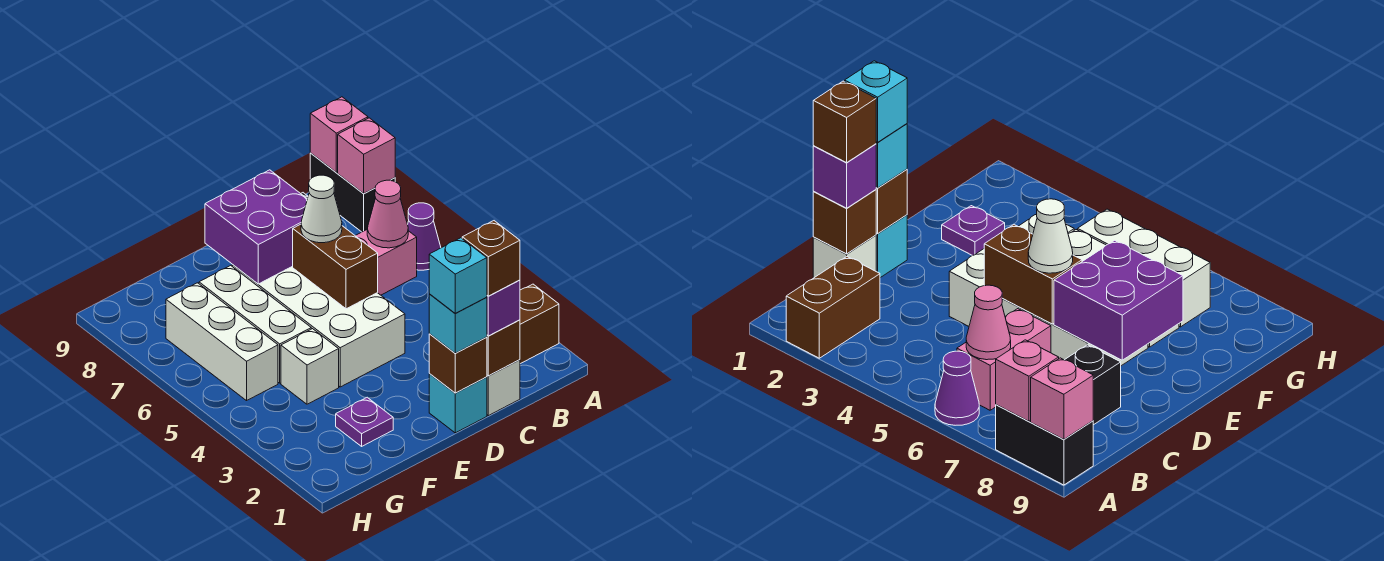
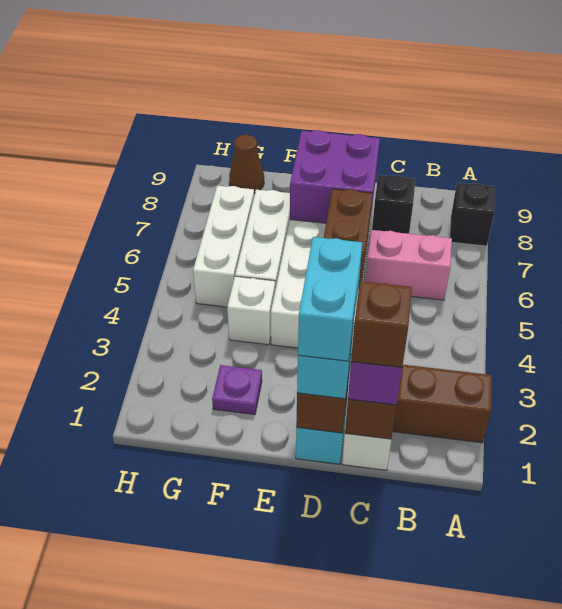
purple 1x1 cone [408,203,441,270] -> none
black 1x2 brick [310,153,395,232] -> black 1x1 brick [450,183,495,246]
pink 1x1 brick [338,118,395,194] -> none
pink 1x1 brick [310,97,368,172] -> none
pink 1x1 cone [367,180,408,248] -> none
cyan 1x1 brick [429,238,487,313] -> cyan 1x2 brick [298,237,362,361]
white 1x1 cone [301,175,342,243] -> none
none -> brown 1x1 cone [229,135,264,193]

